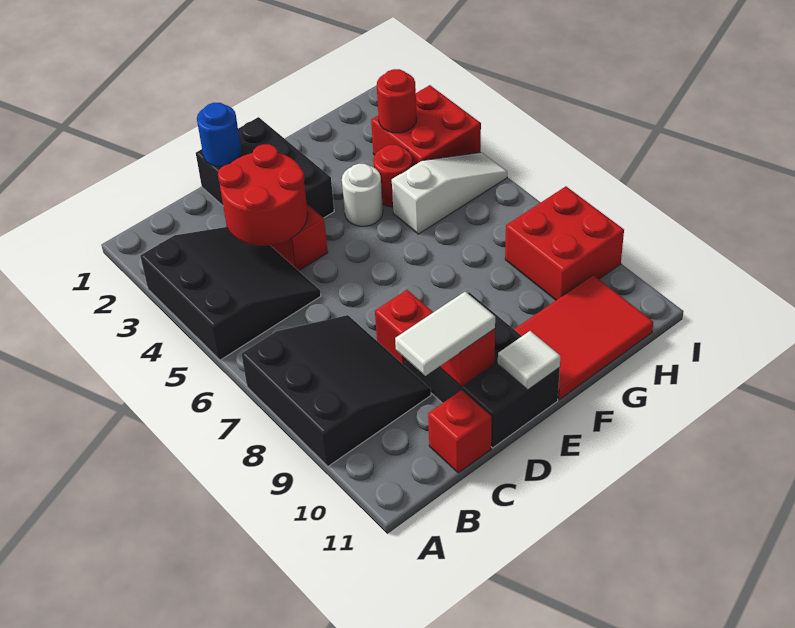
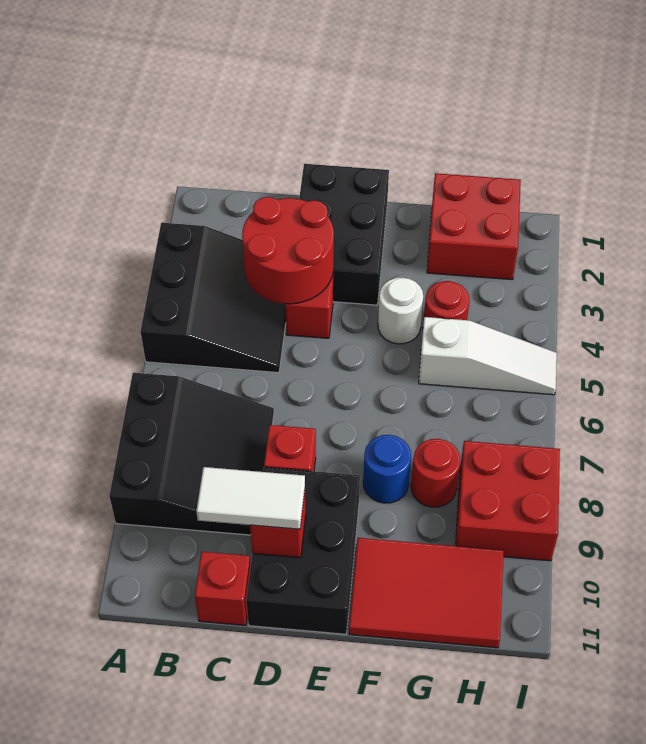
blue 1x1 round brick [197,103,241,166] -> blue 1x1 round brick moved to [363,435,411,503]
white 1x1 tile [498,331,560,390] -> none
red 2x2 brick [371,85,481,166] -> red 2x2 brick moved to [427,173,521,280]
red 1x1 round brick [377,69,417,133] -> red 1x1 round brick moved to [411,439,460,507]

